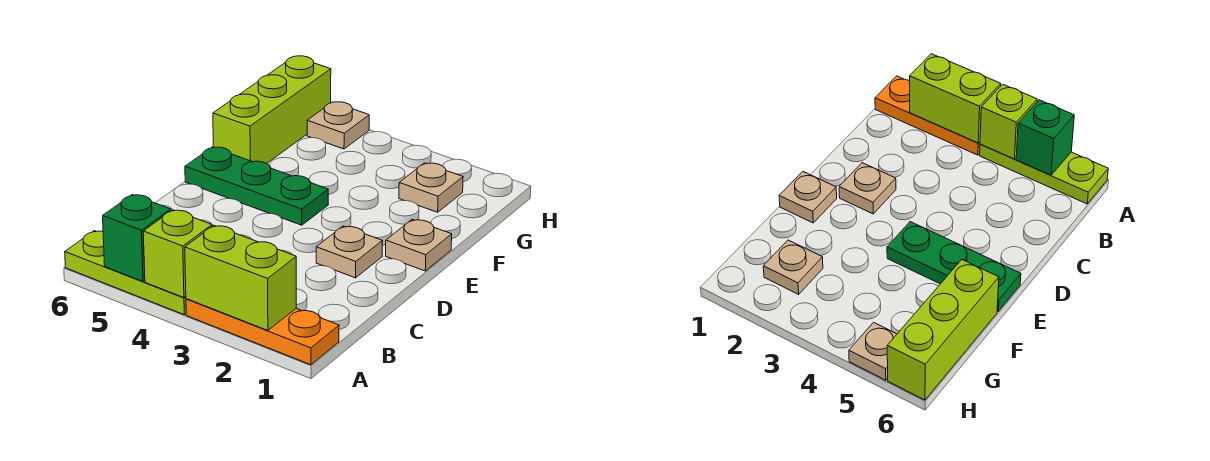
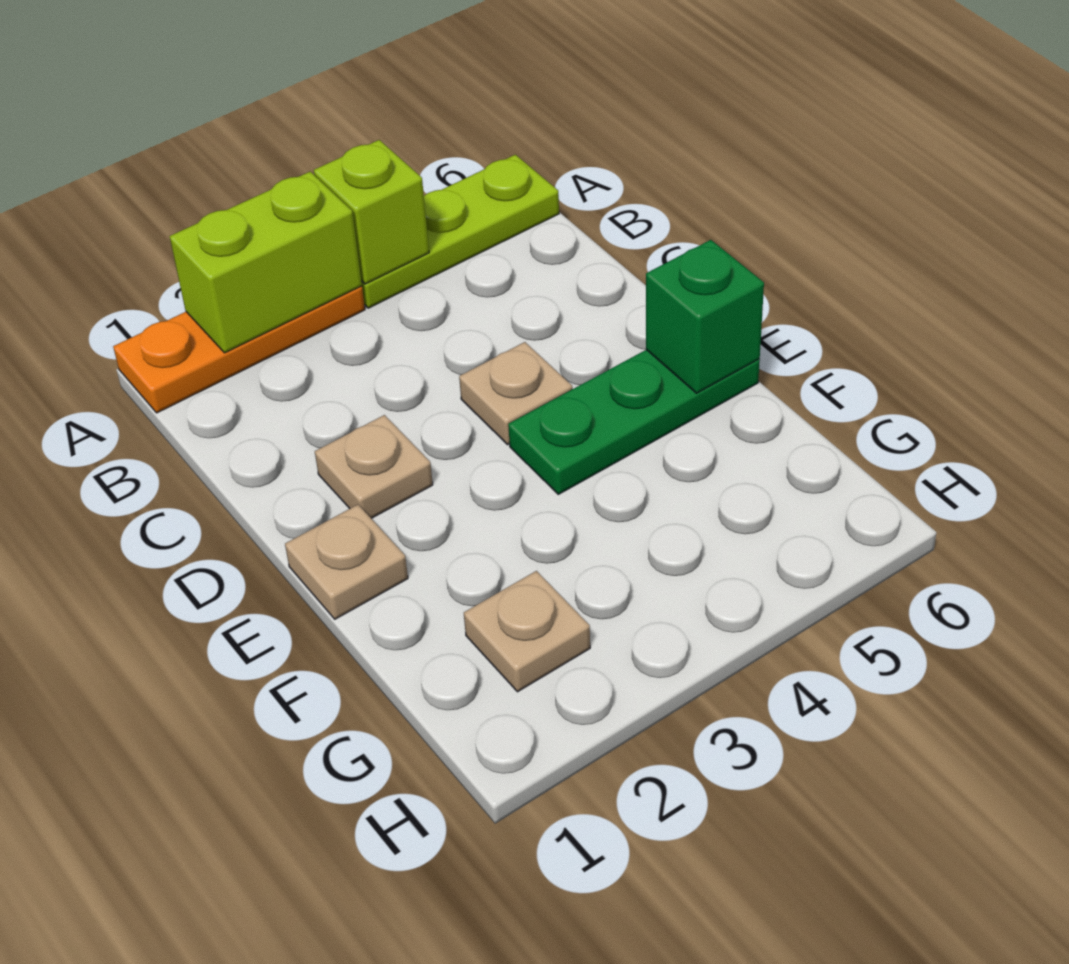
green 1x1 brick [103,195,171,281] -> green 1x1 brick moved to [646,240,764,393]
lime 1x3 brick [213,56,331,164] -> none
tan 1x1 plate [307,102,369,149] -> tan 1x1 plate moved to [459,342,573,445]

